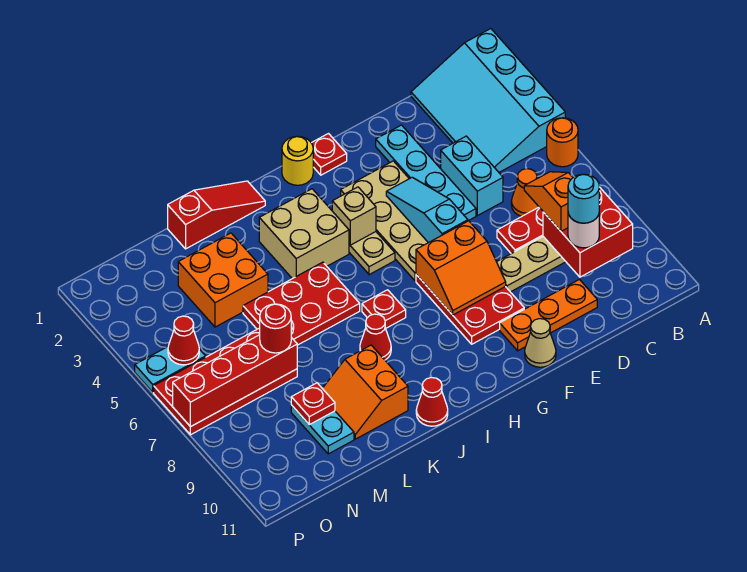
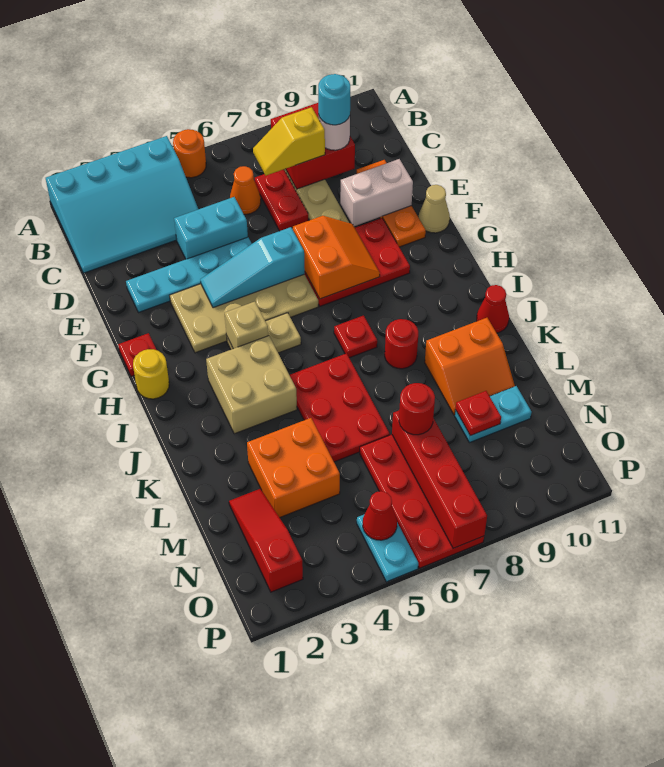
orange 1x2 slope [524,172,573,231] -> yellow 1x2 slope [253,107,325,176]
none -> white 1x2 brick [340,159,413,226]
red 1x3 slope [168,181,265,249] -> red 1x3 slope moved to [229,489,303,592]
red 1x1 cone [360,314,391,360] -> red 1x1 round brick [385,319,418,369]

